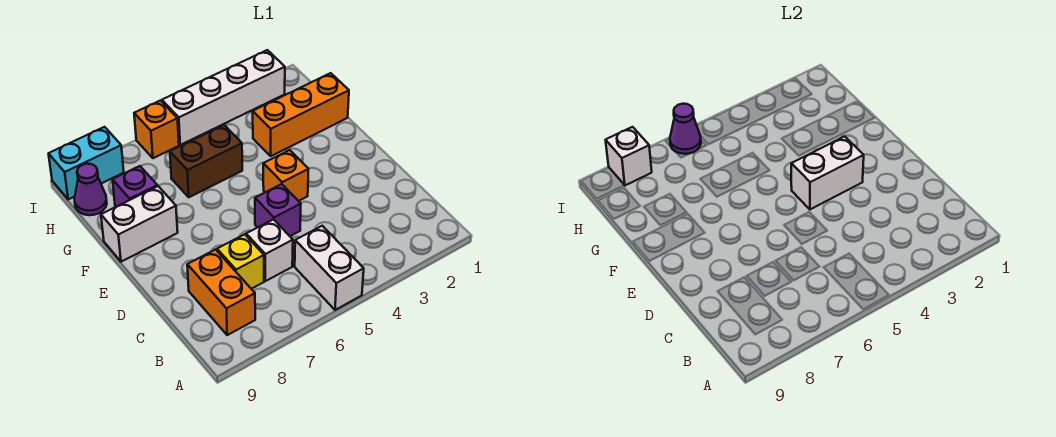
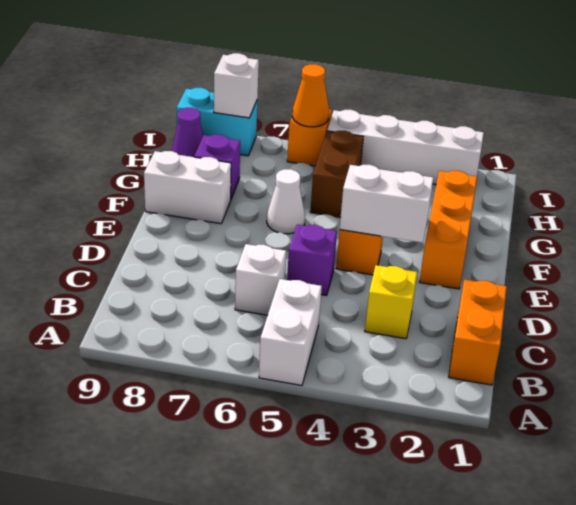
orange 1x2 brick [187,250,255,335] -> orange 1x2 brick moved to [449,279,507,385]
yellow 1x1 brick [217,234,264,289] -> yellow 1x1 brick moved to [365,265,417,339]
none -> white 1x1 cone [267,169,305,234]
orange 1x3 brick [253,73,349,156] -> orange 1x3 brick turned to [420,171,477,289]
brown 1x2 brick [170,125,242,197] -> brown 1x2 brick turned to [310,131,363,217]
purple 1x1 cone [670,104,701,154] -> orange 1x1 cone [293,64,329,127]

